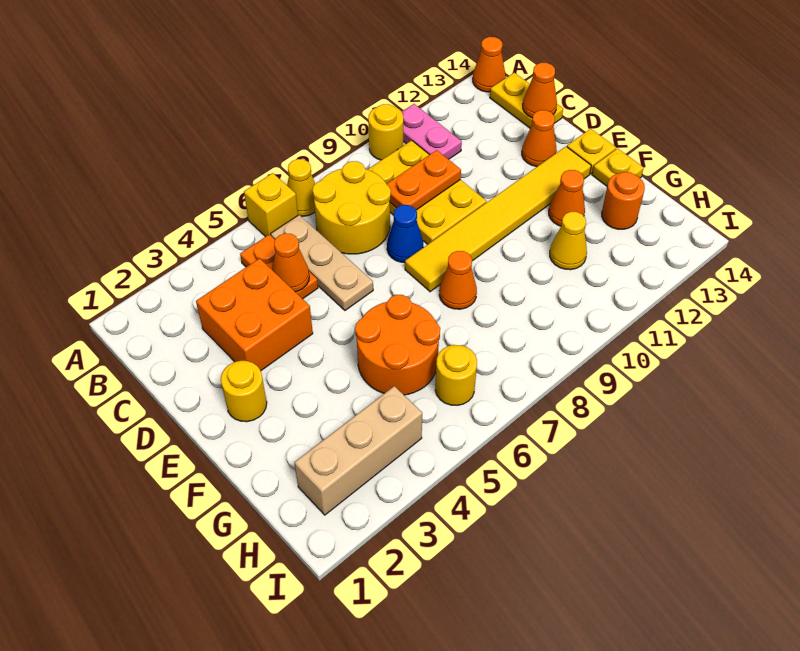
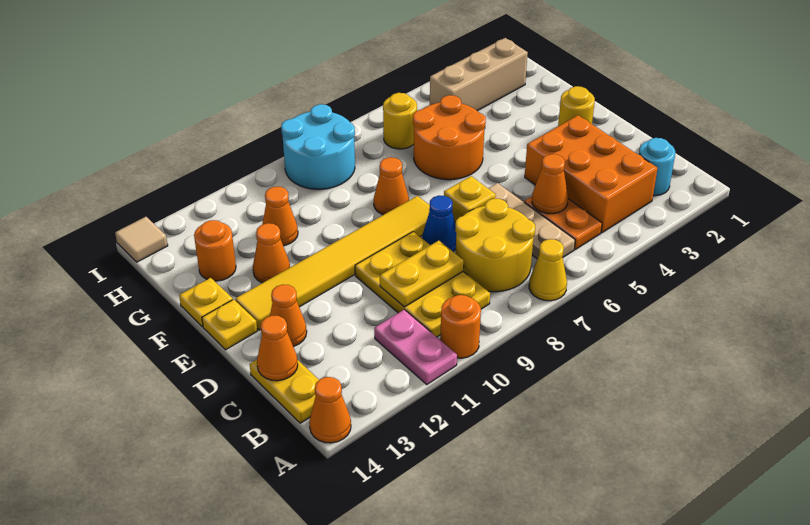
yellow 1x1 brick [244,173,298,237] -> yellow 1x1 brick moved to [444,176,496,225]
yellow 1x1 round brick [368,104,403,160] -> orange 1x1 round brick [440,295,481,358]
none -> cyan 1x1 round brick [639,138,675,196]
orange 2x2 brick [196,258,313,370] -> orange 2x3 brick [525,115,658,233]
orange 1x2 plate [387,150,461,210] -> yellow 1x2 plate [380,241,464,307]
yellow 1x1 cone [550,212,587,270] -> orange 1x1 cone [262,187,298,246]
none -> cyan 2x2 round brick [281,104,355,189]
none -> tan 1x1 tile [115,217,168,262]

